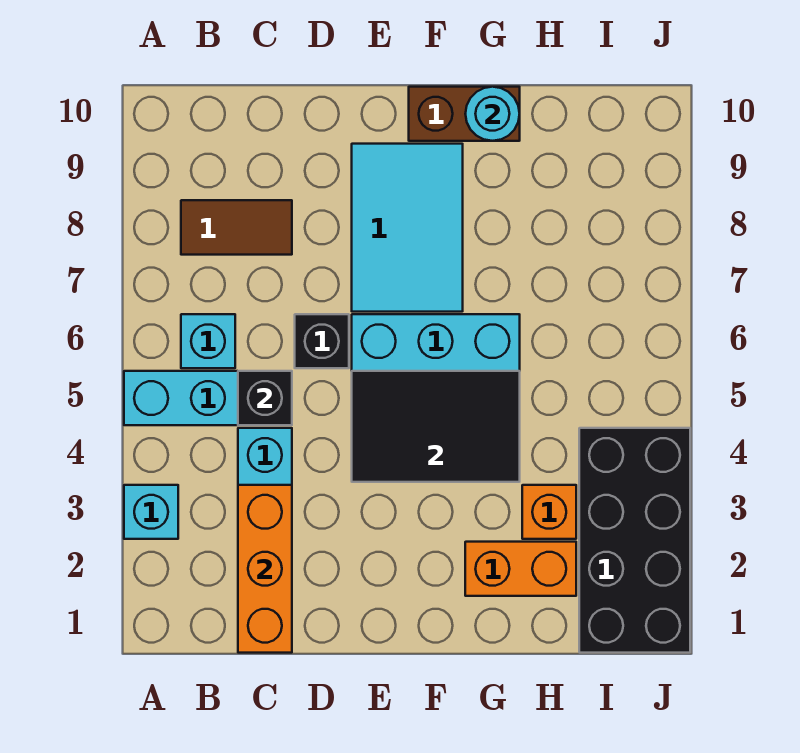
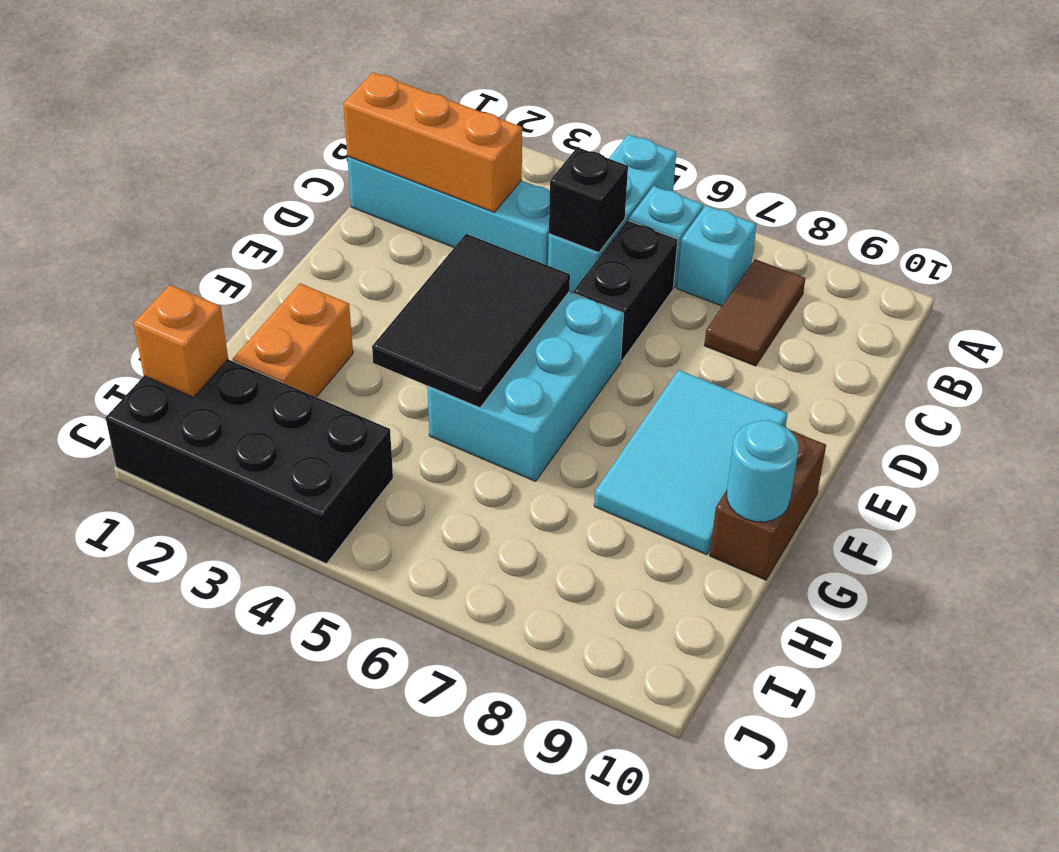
cyan 1x1 brick [124,485,178,539] -> cyan 1x1 brick moved to [677,205,757,306]
black 1x1 brick [295,314,349,368] -> black 1x2 brick [573,220,678,361]
cyan 2x3 tile [352,144,463,312] -> cyan 2x3 tile turned to [594,370,788,555]
orange 1x1 brick [522,485,576,539] -> orange 1x1 brick moved to [134,285,228,397]

